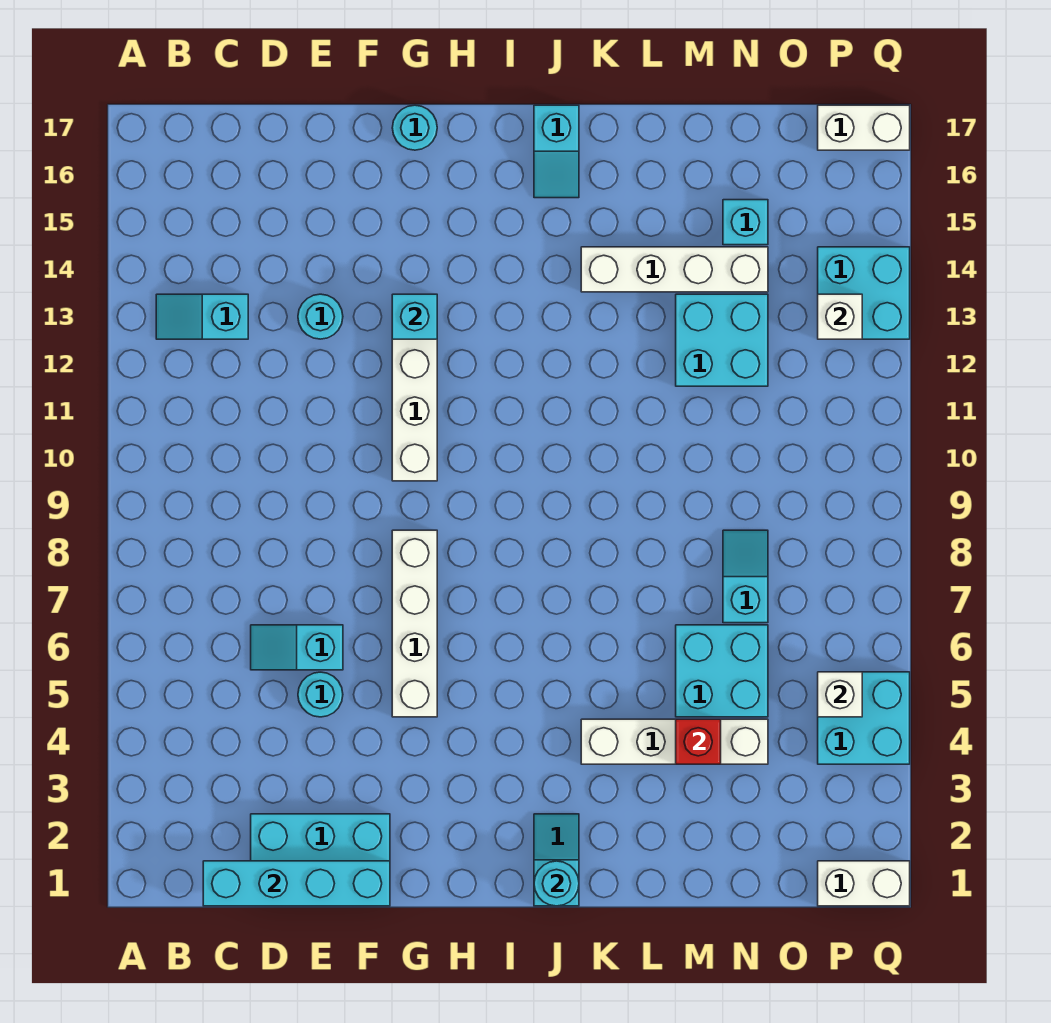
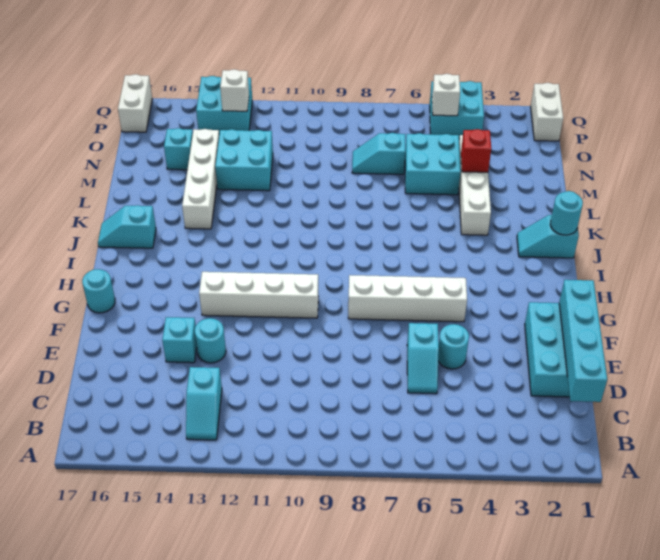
cyan 1x1 brick [392,294,437,339] -> cyan 1x1 brick moved to [162,317,197,363]
cyan 1x2 slope [534,105,579,198] -> cyan 1x2 slope turned to [98,205,156,248]

